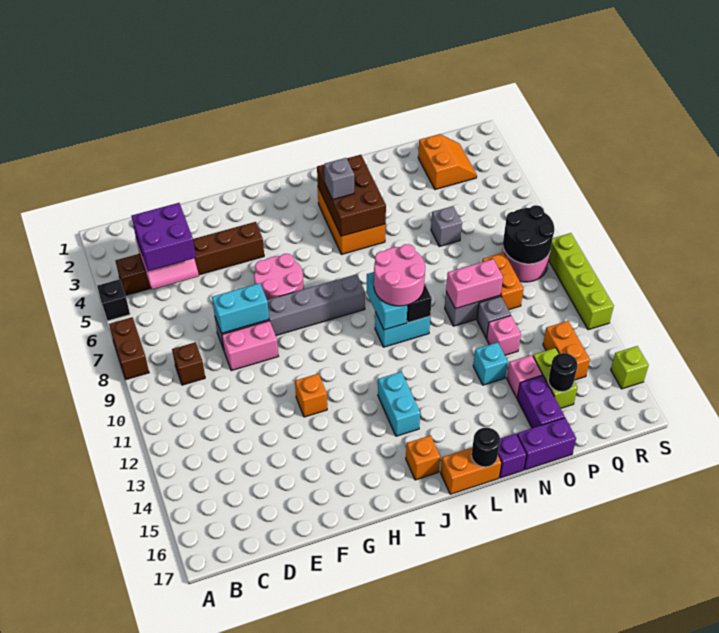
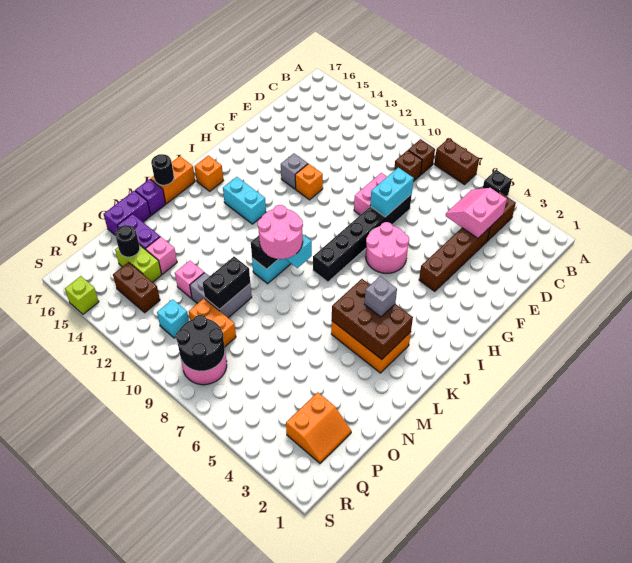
none -> brown 1x1 brick [408,139,435,175]
purple 2x2 brick [132,203,196,271] -> none
grey 1x6 brick [215,274,365,350] -> black 1x6 brick [313,194,412,282]
pink 1x2 brick [446,259,503,309] -> black 1x2 brick [203,257,250,309]
cyan 1x1 brick [473,342,508,385] -> cyan 1x1 brick moved to [157,299,189,338]
grey 1x1 brick [431,206,462,247] -> grey 1x1 brick moved to [281,153,308,189]
orange 2x2 slope [418,134,477,190] -> orange 2x2 slope turned to [286,392,351,463]
orange 1x2 brick [543,321,590,380] -> brown 1x2 brick [113,262,160,313]
lime 1x4 brick [549,233,614,330] -> none

